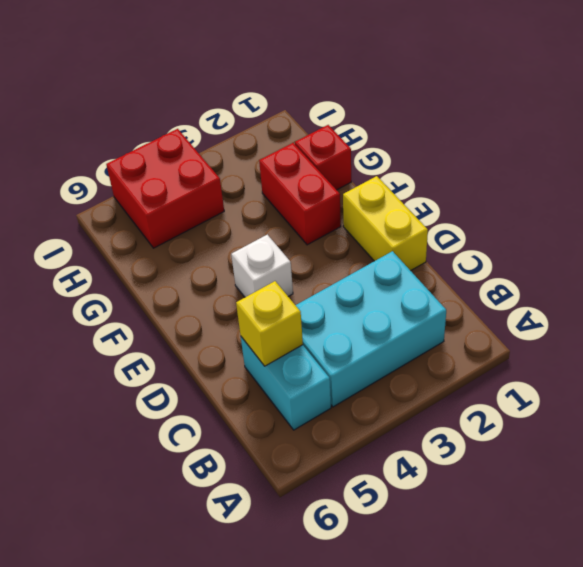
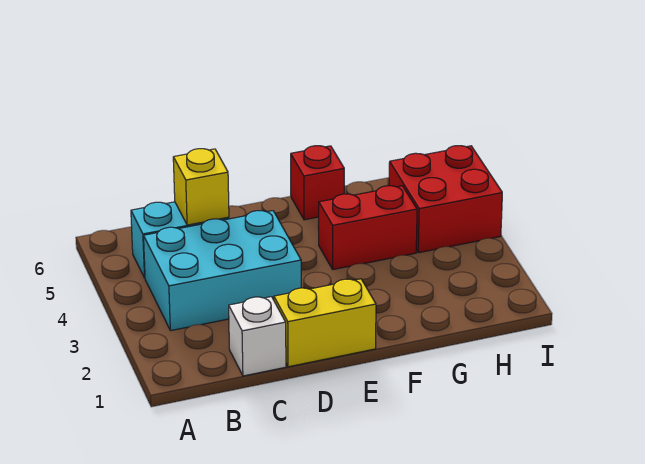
cyan 2x3 brick [296,251,446,407] -> cyan 2x3 brick turned to [144,211,301,331]
white 1x1 brick [231,235,293,297] -> white 1x1 brick moved to [229,297,286,376]
red 1x2 brick [259,143,341,245] -> red 1x2 brick moved to [318,186,417,270]
red 1x1 brick [295,125,351,190] -> red 1x1 brick moved to [291,146,344,220]

